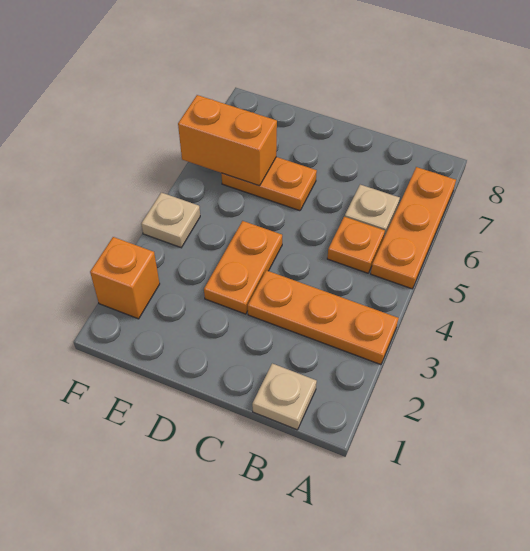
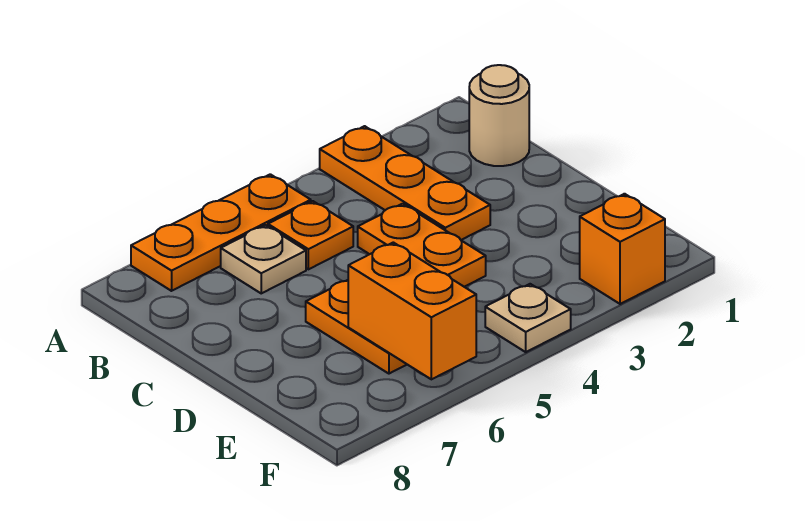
tan 1x1 plate [252,363,317,430] -> tan 1x1 round brick [469,65,529,166]
orange 1x2 plate [204,221,282,314] -> orange 1x2 plate turned to [358,204,486,287]

